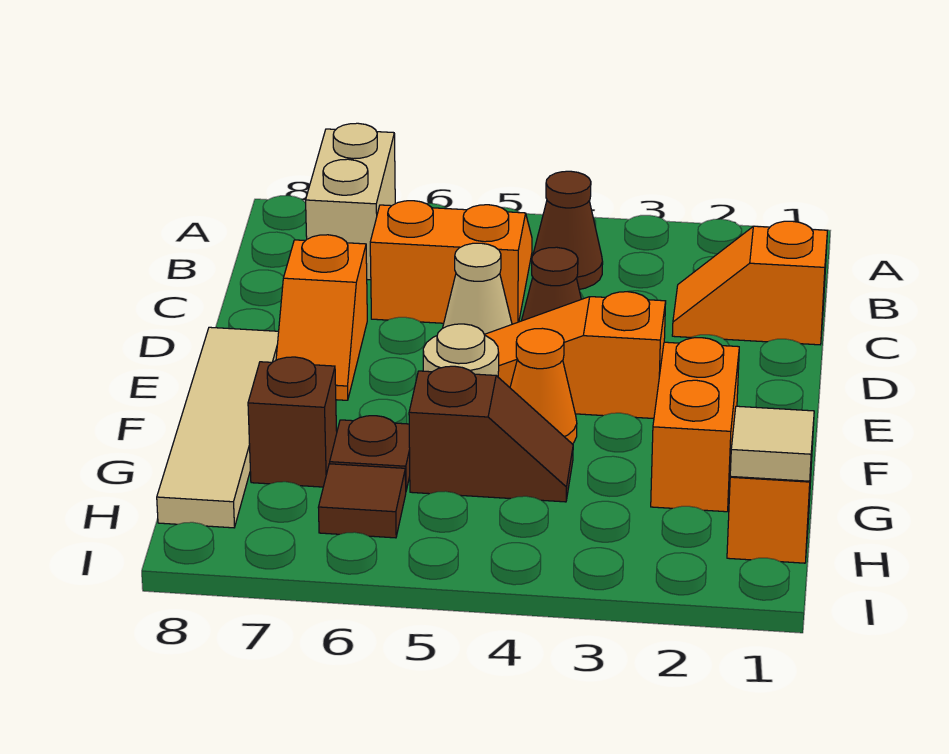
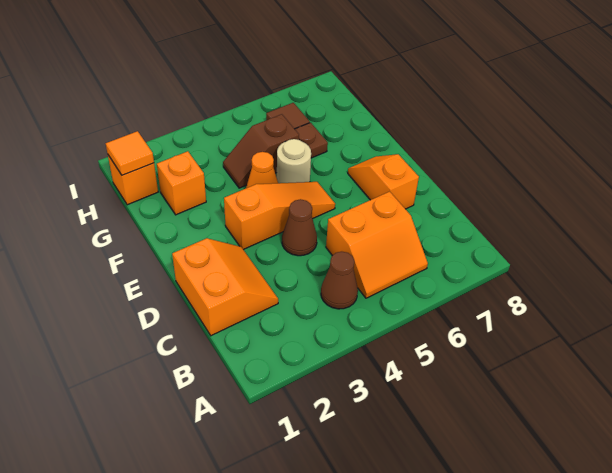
tan 1x2 brick [306,123,395,280] -> none
orange 1x2 slope [672,221,827,345] -> orange 2x2 slope [172,238,278,336]
tan 1x1 cone [443,243,512,334] -> none
tan 1x4 tile [157,327,279,528] -> none
orange 1x2 brick [651,338,739,512] -> orange 1x1 brick [157,151,206,215]
brown 1x1 brick [248,357,337,487] -> none
tan 1x1 tile [730,406,814,481] -> orange 1x1 tile [106,131,154,175]

